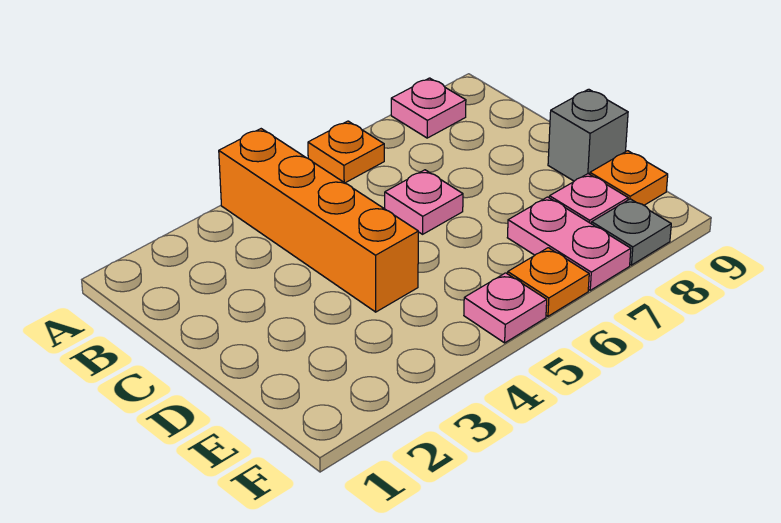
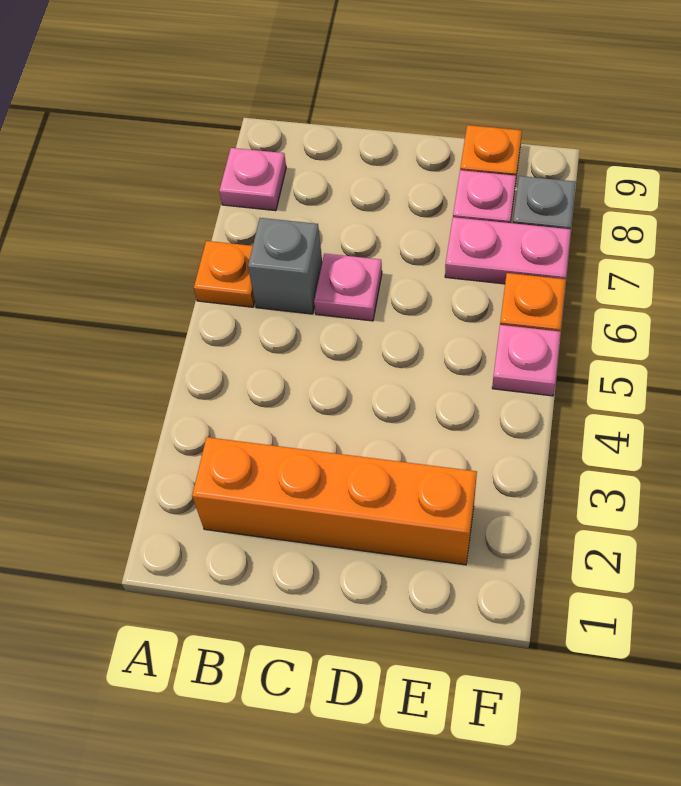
orange 1x4 brick [219,129,418,312] -> orange 1x4 brick moved to [192,437,477,565]
grey 1x1 brick [548,89,628,181] -> grey 1x1 brick moved to [248,218,322,314]

